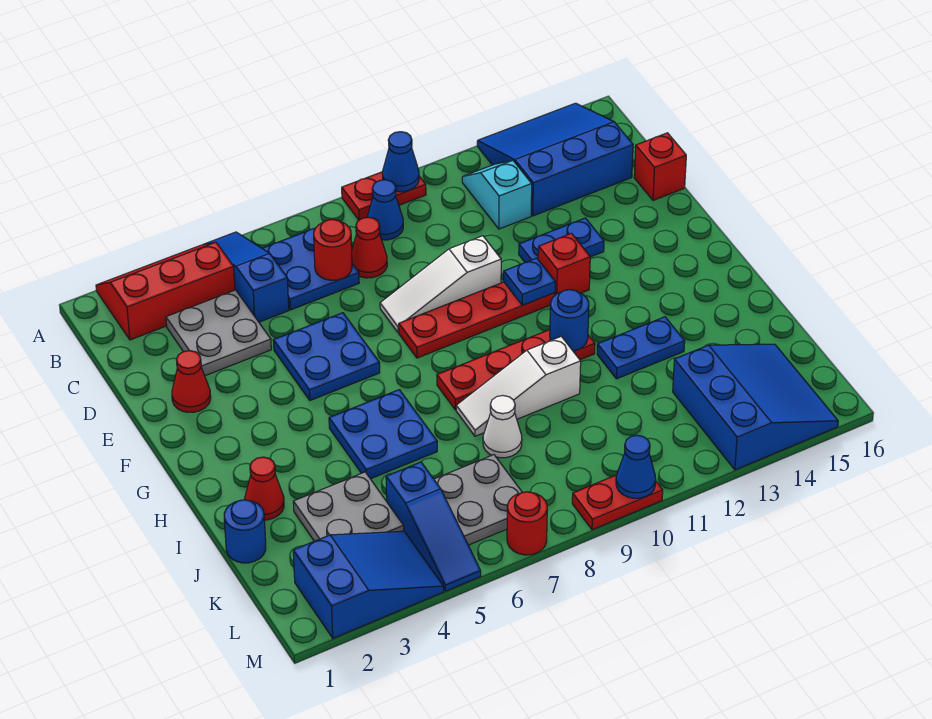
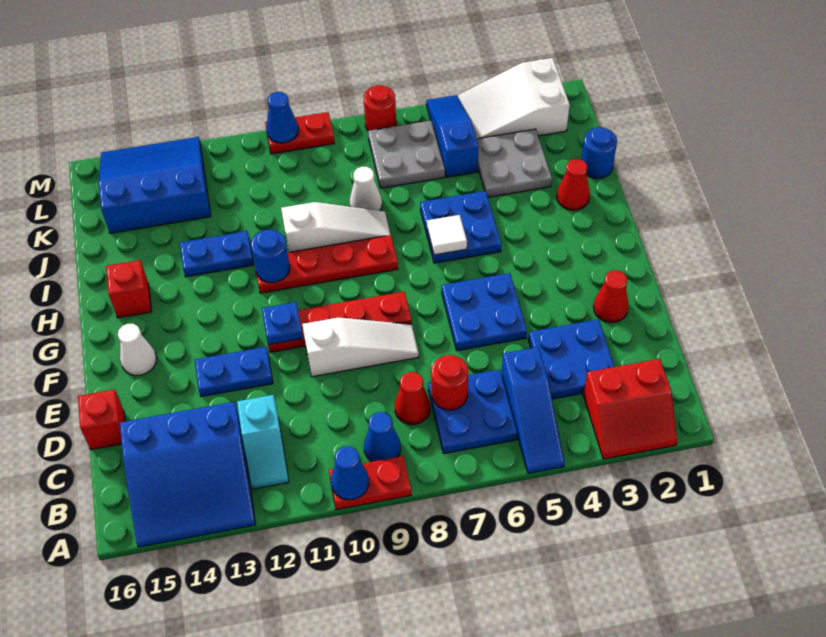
red 2x3 slope [96,242,235,340] -> red 2x2 slope [583,359,677,459]
grey 2x2 plate [166,290,271,376] -> blue 2x2 plate [528,319,615,399]
red 1x1 brick [538,233,590,295] -> red 1x1 brick moved to [106,260,152,318]
none -> white 1x1 cone [118,324,157,376]
none -> white 1x1 tile [427,215,467,255]
blue 3x3 slope [673,344,838,470] -> blue 3x3 slope turned to [99,137,211,233]
blue 2x3 slope [293,531,444,638] -> white 2x3 slope [458,58,570,139]

